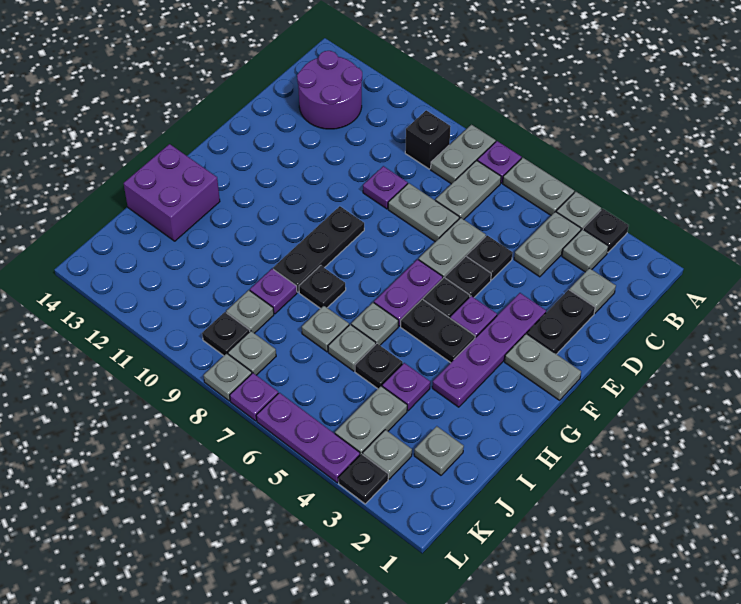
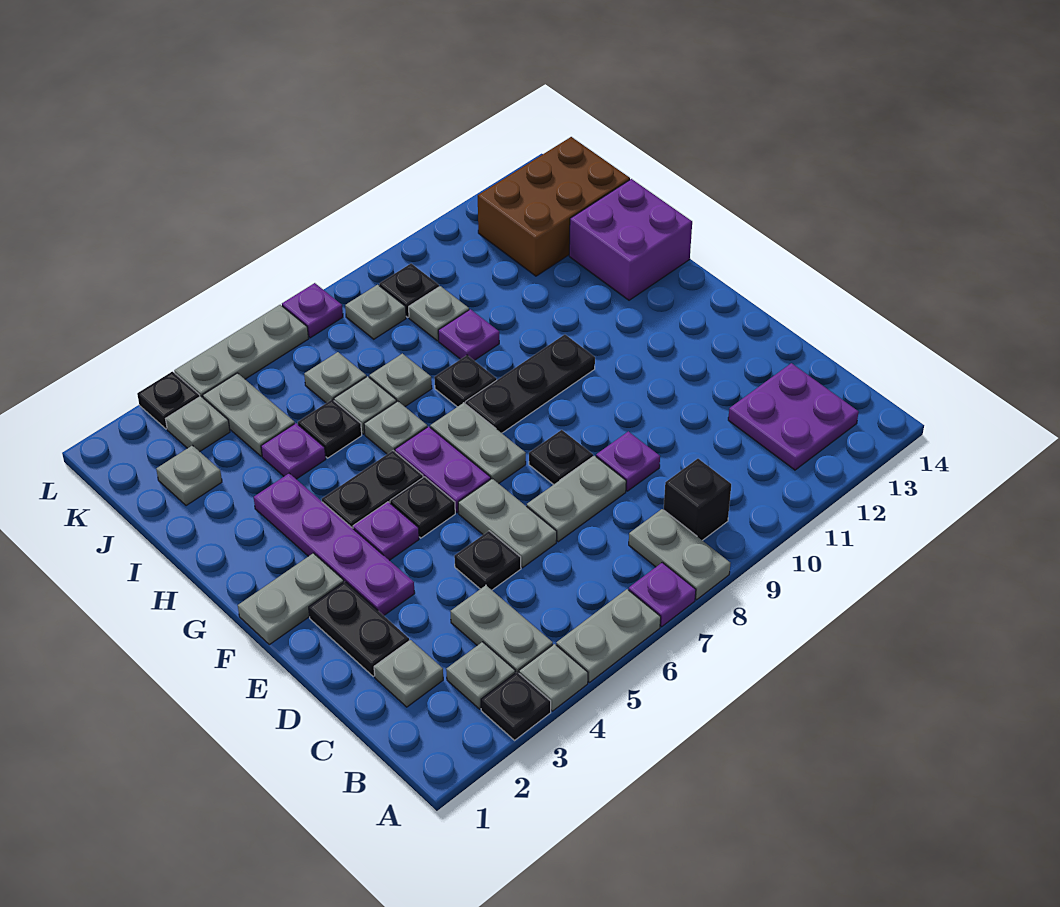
grey 1x2 plate [436,161,501,219] -> grey 1x2 plate moved to [430,403,526,484]
purple 2x2 round brick [297,51,362,129] -> purple 2x2 plate [728,363,859,470]
black 1x1 plate [445,256,491,297] -> black 1x1 plate moved to [529,430,593,485]
black 1x3 plate [273,206,364,292] -> black 1x3 plate turned to [465,335,595,433]
none -> brown 2x3 brick [478,137,630,276]
purple 1x3 plate [256,393,360,483] -> grey 1x3 plate [174,305,309,397]
grey 1x1 plate [204,353,252,401] -> grey 1x1 plate moved to [304,352,366,403]

